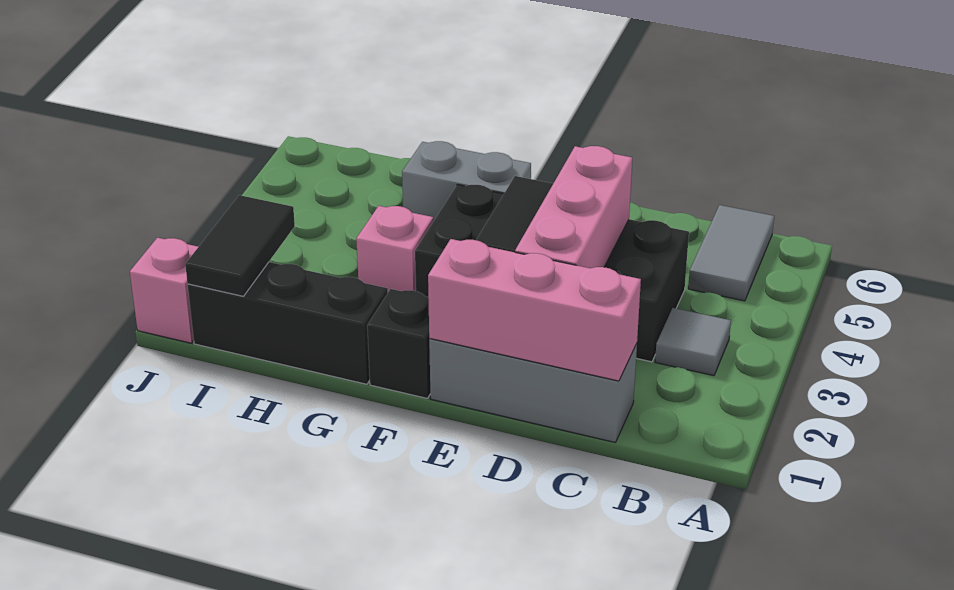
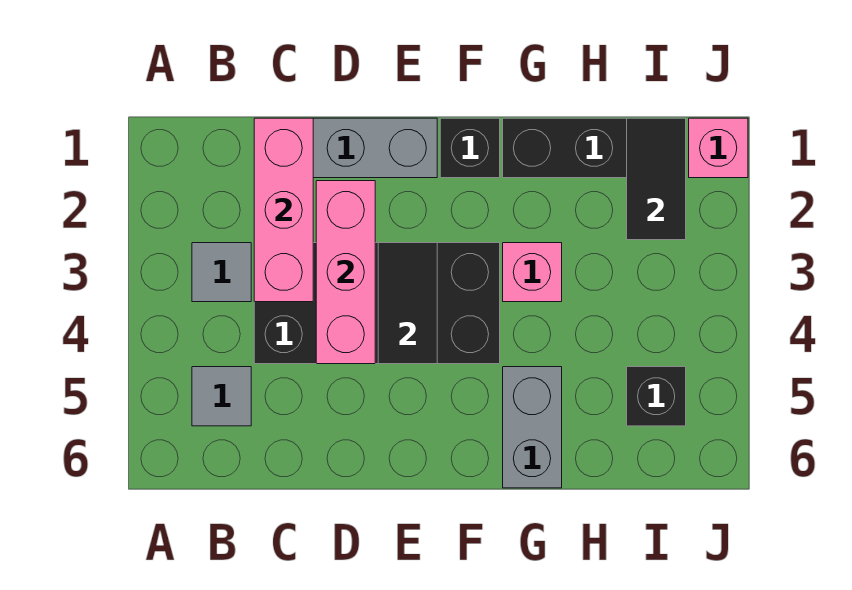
grey 1x2 tile [688,205,774,301] -> grey 1x1 tile [192,367,251,426]
pink 1x3 brick [428,239,641,381] -> pink 1x3 brick turned to [254,118,313,302]
grey 1x2 brick [402,141,531,221] -> grey 1x2 brick turned to [503,367,562,488]
none -> black 1x1 brick [627,367,686,426]

